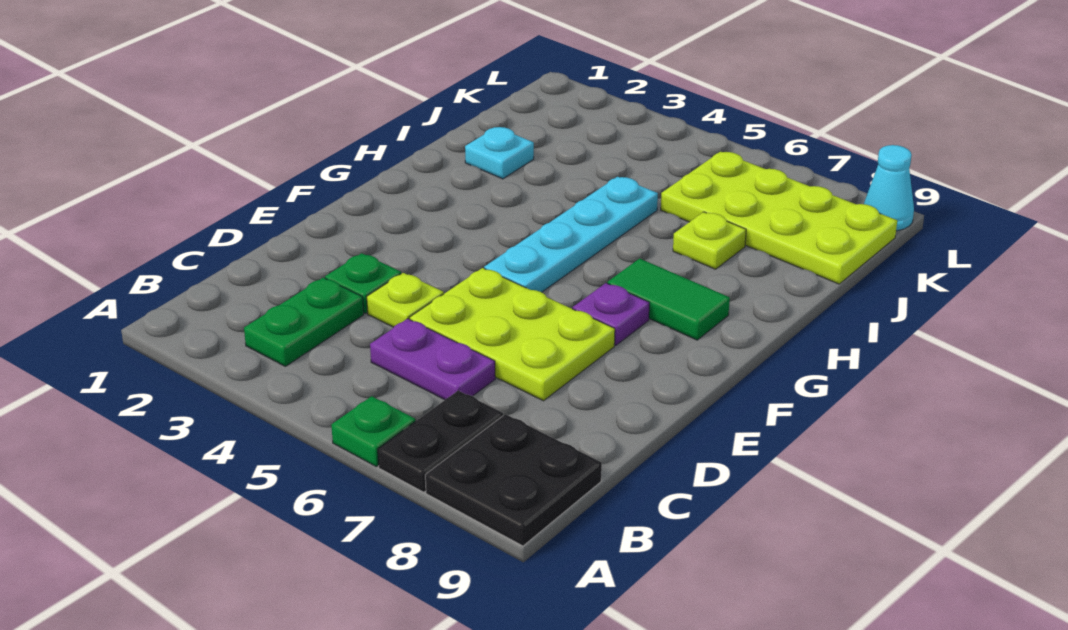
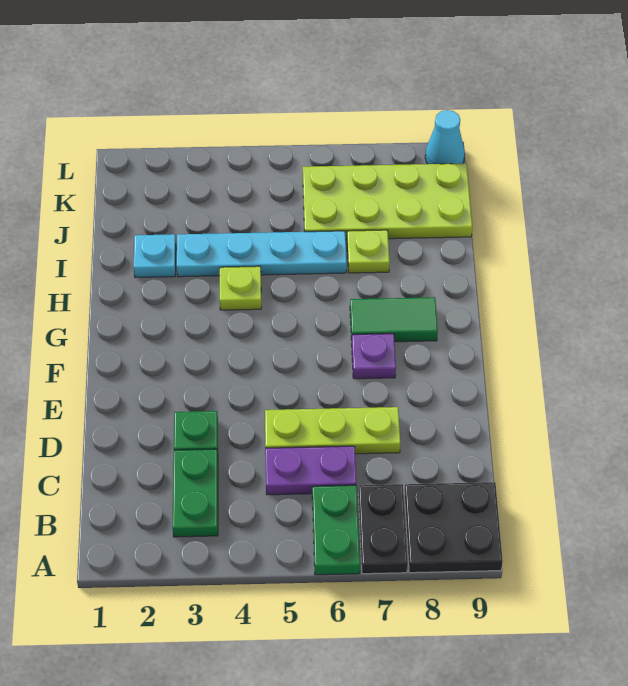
green 1x1 plate [331,396,415,467] -> green 1x2 plate [312,485,360,575]
lime 1x1 plate [367,273,444,327] -> lime 1x1 plate moved to [220,266,261,310]
lime 2x3 plate [409,268,615,401] -> lime 1x3 plate [265,407,400,454]
cyan 1x4 plate [484,177,658,292] -> cyan 1x4 plate turned to [177,231,347,277]

